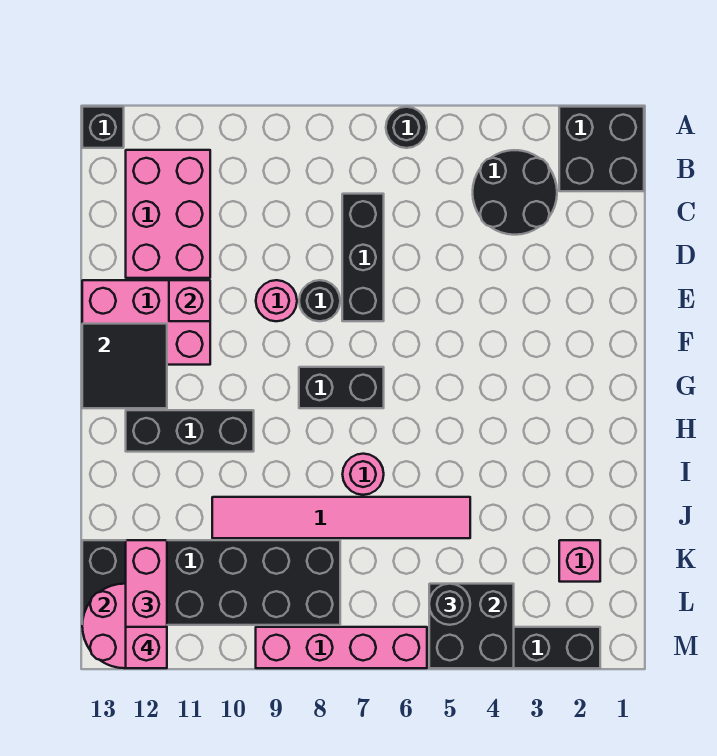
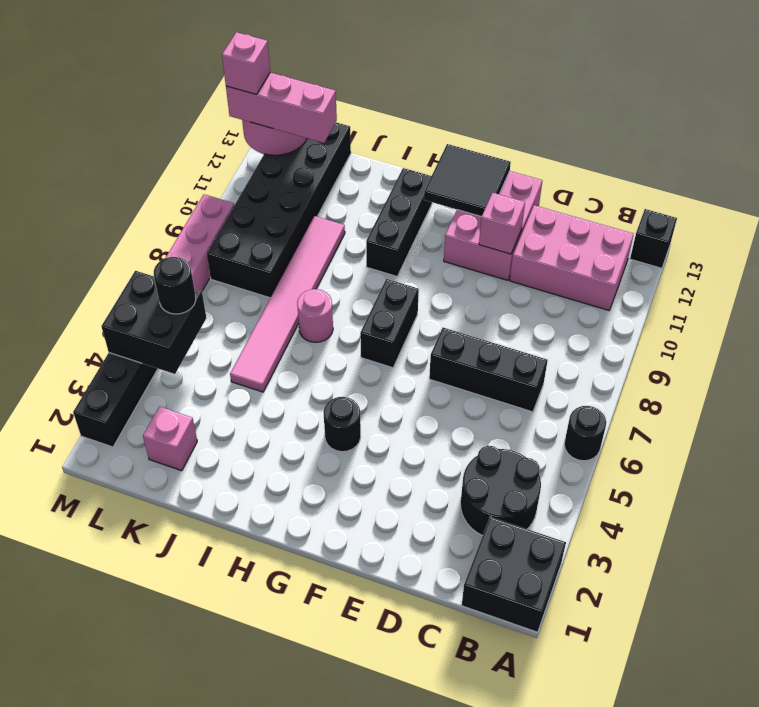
black 1x1 round brick [299,280,340,321] -> black 1x1 round brick moved to [323,397,361,452]
pink 1x1 round brick [256,280,297,321] -> none

